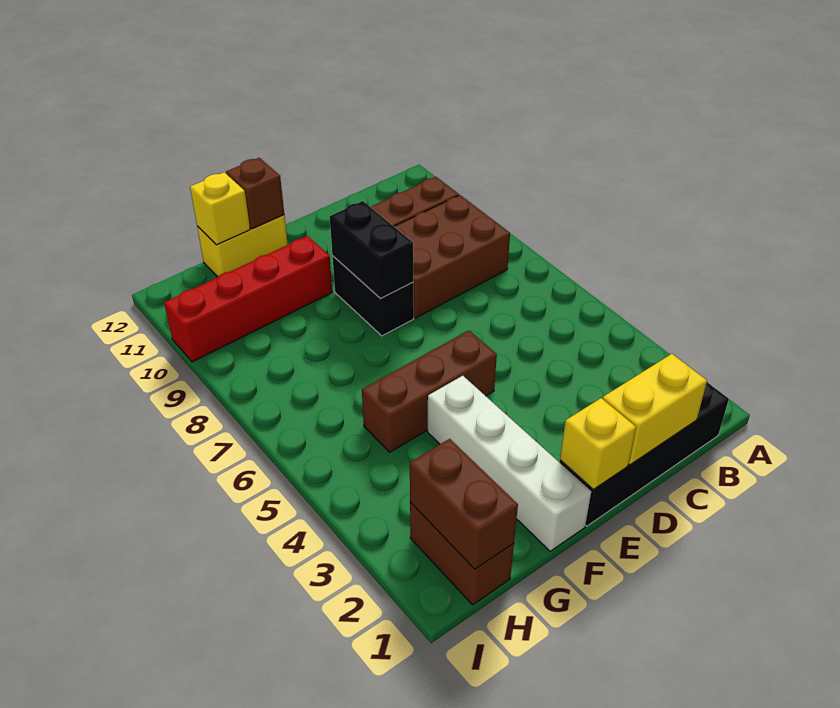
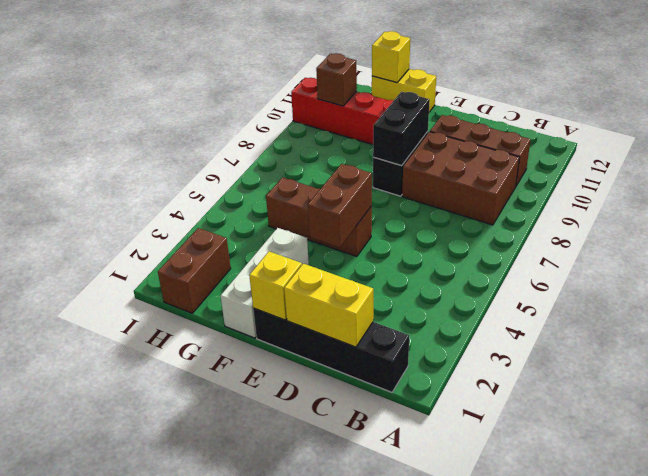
white 1x4 brick [428,376,591,551] -> white 1x3 brick [220,228,309,338]
brown 1x1 brick [226,158,284,229] -> brown 1x1 brick moved to [316,53,357,106]
brown 1x2 brick [410,439,518,569] -> brown 1x2 brick moved to [308,164,372,247]

